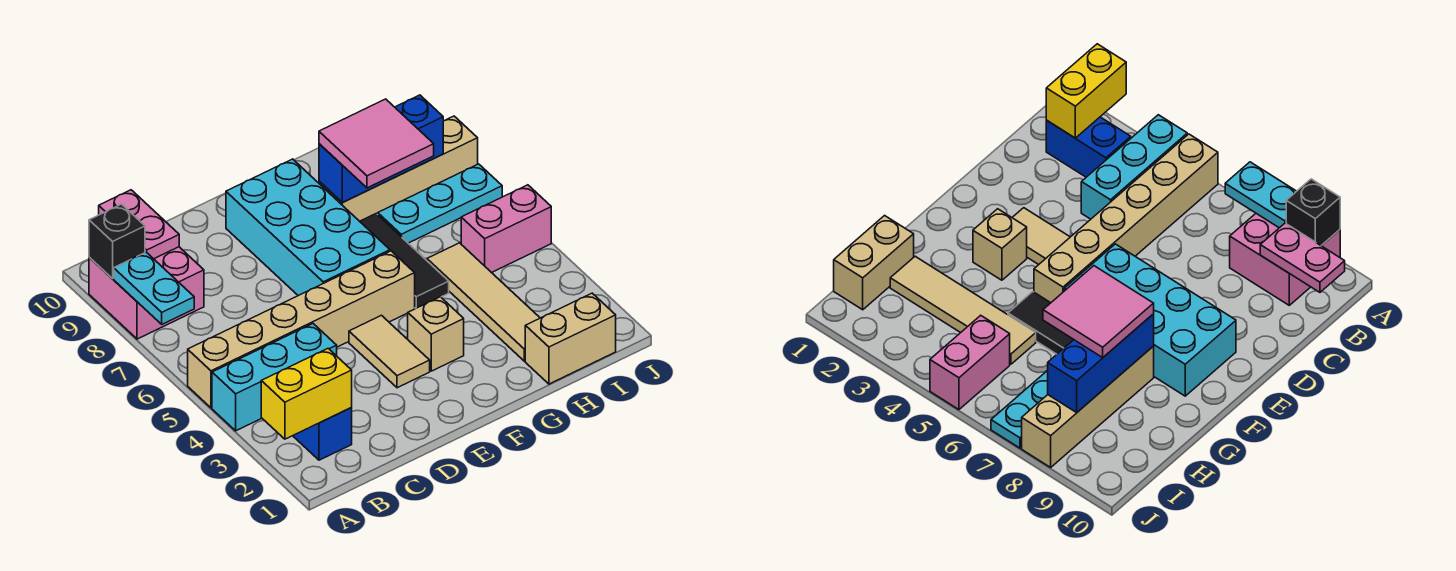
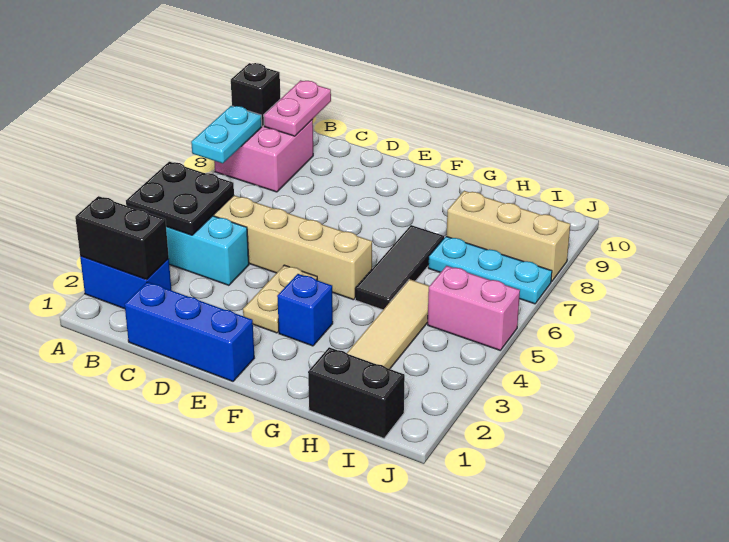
yellow 1x2 brick [261,349,352,439] -> black 1x2 brick [75,196,169,279]
none -> black 2x2 plate [126,162,234,235]
blue 1x2 brick [293,408,352,460] -> blue 1x2 brick turned to [80,256,171,309]
tan 1x2 tile [349,315,430,388] -> tan 1x2 plate [243,265,317,333]
cyan 2x4 brick [226,159,390,296] -> none
tan 1x1 brick [408,297,464,371] -> blue 1x1 brick [277,274,333,346]
pink 2x2 tile [319,99,434,188] -> none
tan 1x4 brick [319,116,478,221] -> tan 1x3 brick [447,191,570,282]
blue 1x3 brick [319,95,443,203] -> blue 1x3 brick moved to [125,282,254,381]
tan 1x2 brick [525,293,616,384] -> black 1x2 brick [308,347,405,438]

